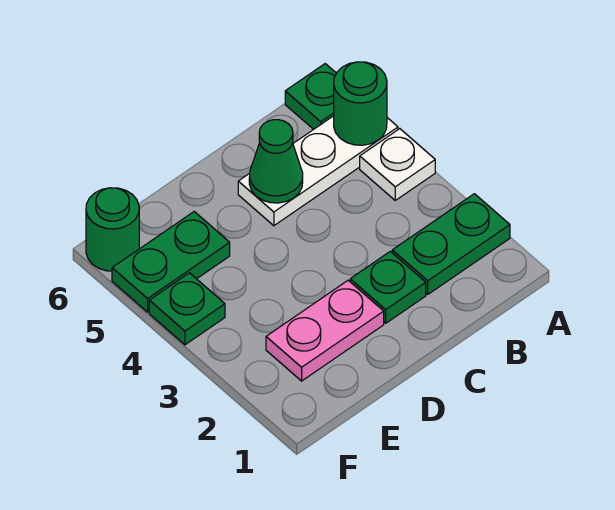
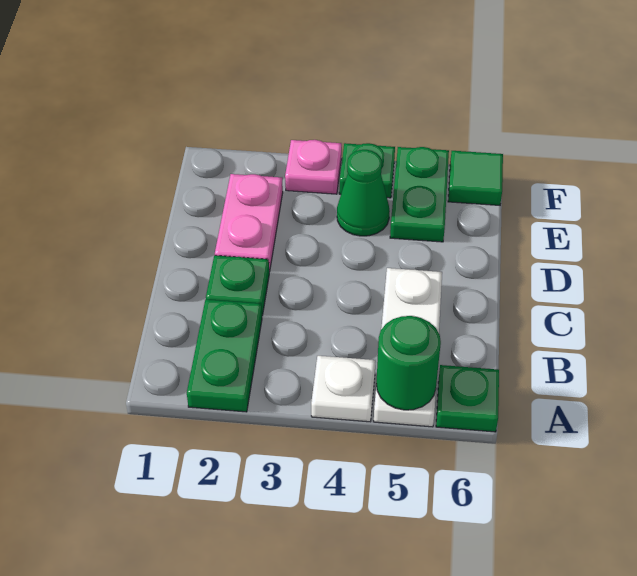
green 1x1 cone [249,120,303,203] -> green 1x1 cone moved to [337,150,390,236]
none -> pink 1x1 plate [285,140,342,194]
green 1x1 round brick [86,188,139,271] -> green 1x1 tile [448,151,503,205]

